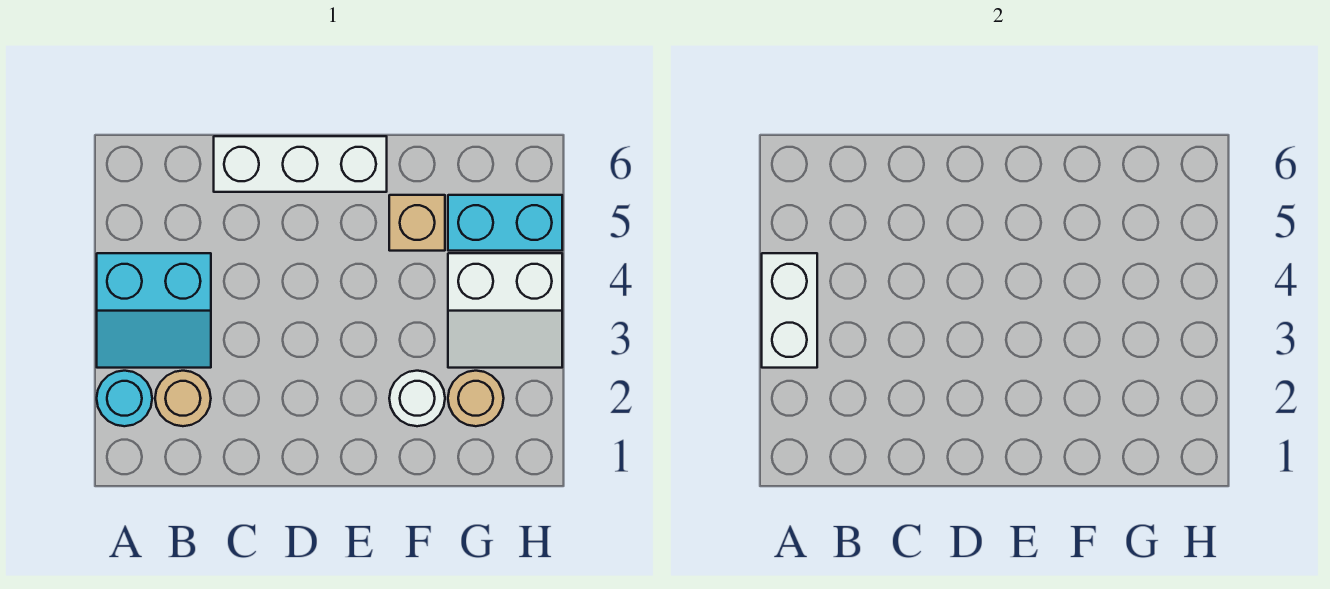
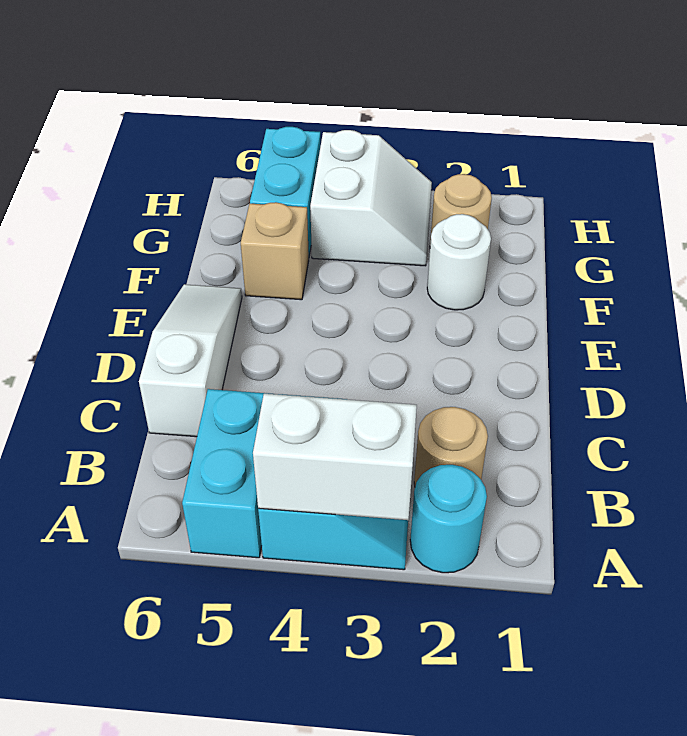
none -> cyan 1x2 brick [182,389,269,558]
white 1x3 brick [214,136,387,192] -> white 1x3 slope [139,284,242,437]

